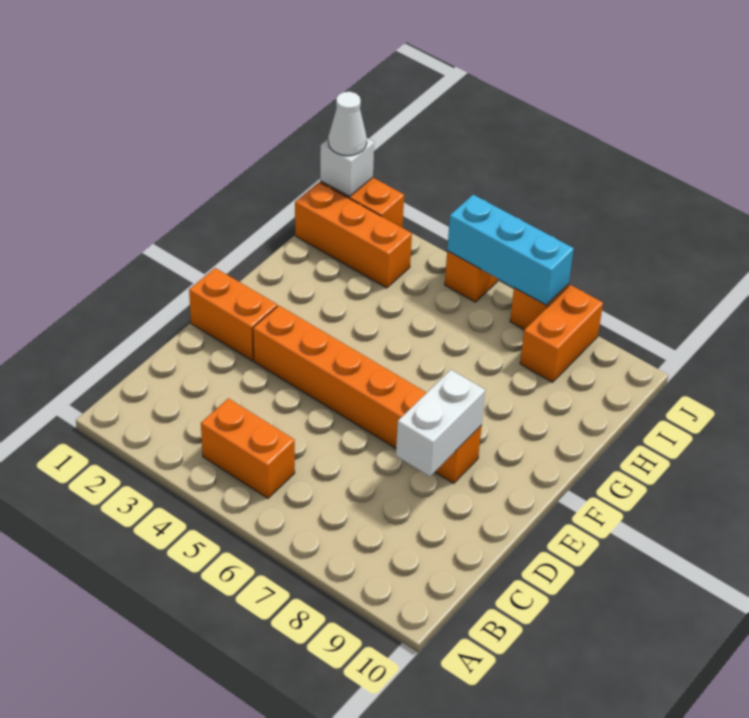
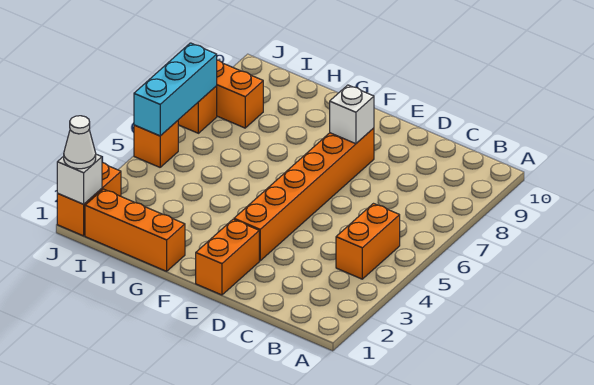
white 1x2 brick [396,370,485,476] -> white 1x1 brick [330,85,374,144]
orange 1x3 brick [295,182,412,288] -> orange 1x3 brick turned to [85,189,185,271]

